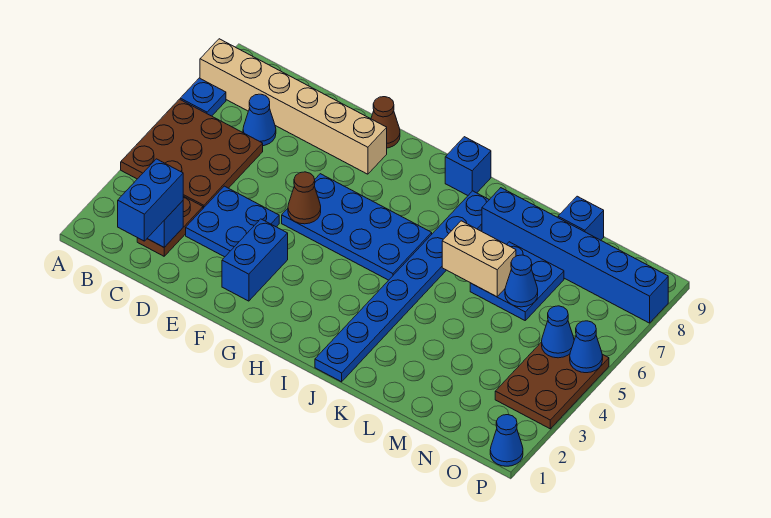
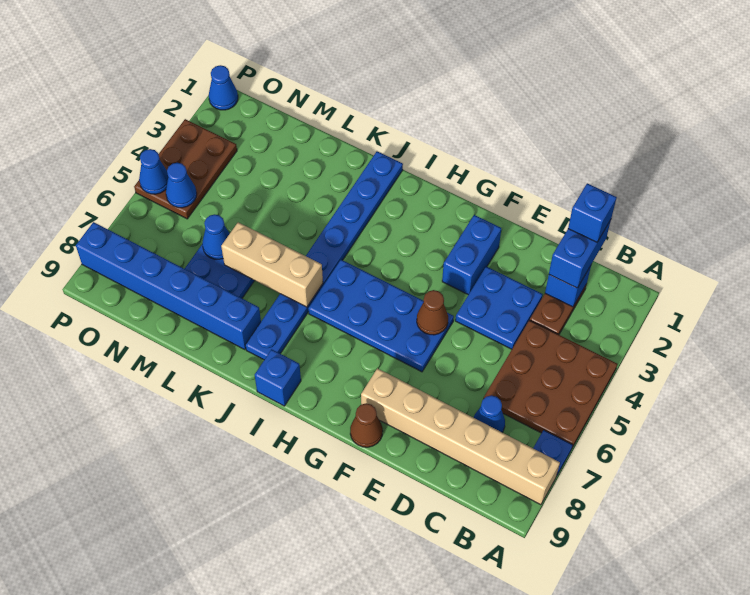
tan 1x2 brick [442,221,516,297] -> tan 1x3 brick [221,222,323,307]
blue 1x1 brick [558,196,604,240] -> blue 1x1 brick moved to [568,183,617,242]

